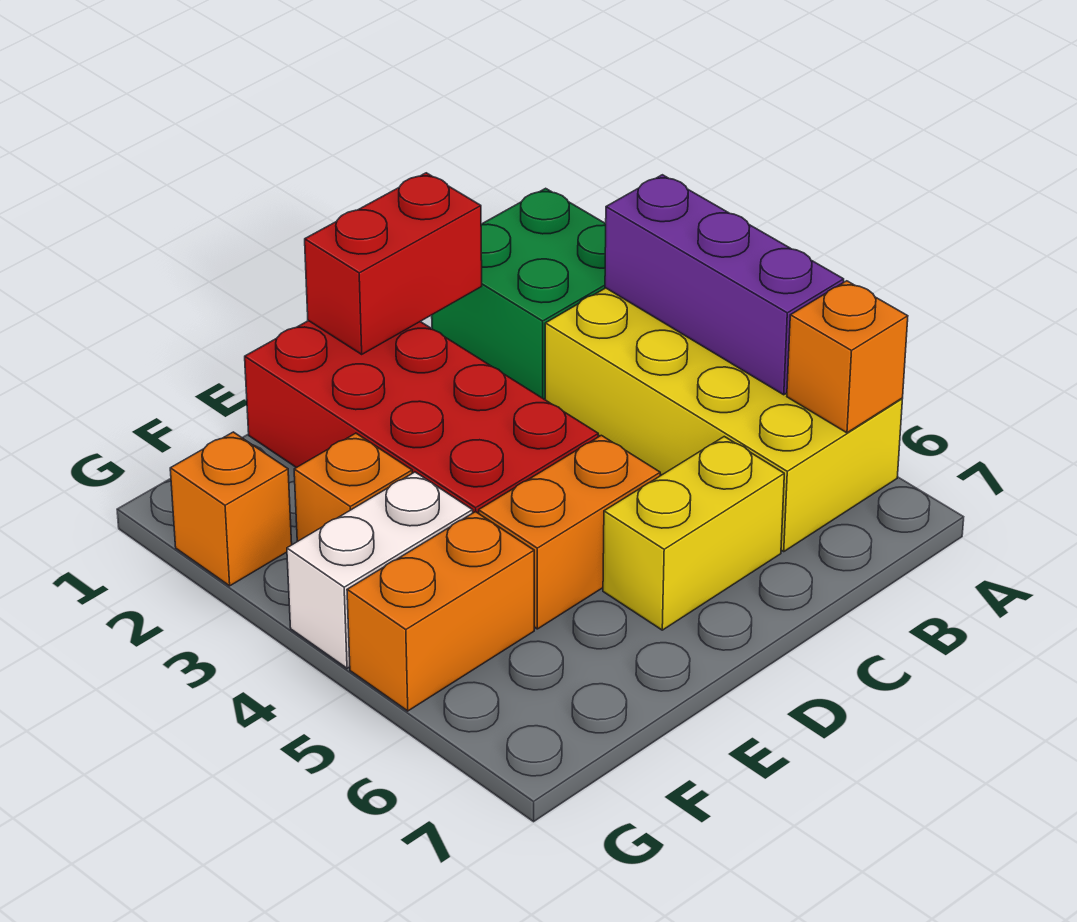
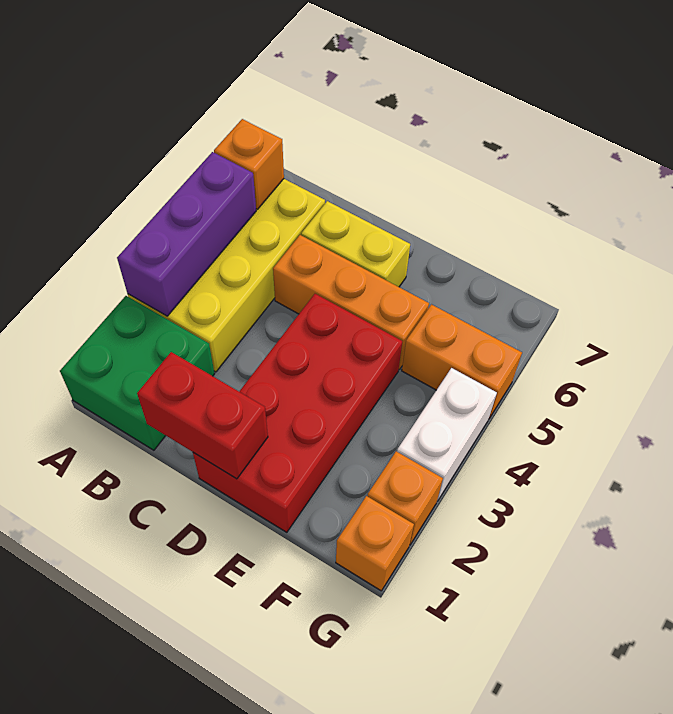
orange 1x2 brick [479,435,660,629] -> orange 1x3 brick [273,235,429,370]
orange 1x1 brick [294,433,412,541] -> orange 1x1 brick moved to [336,496,414,591]
white 1x2 brick [287,472,473,668] -> white 1x2 brick turned to [397,368,497,501]

